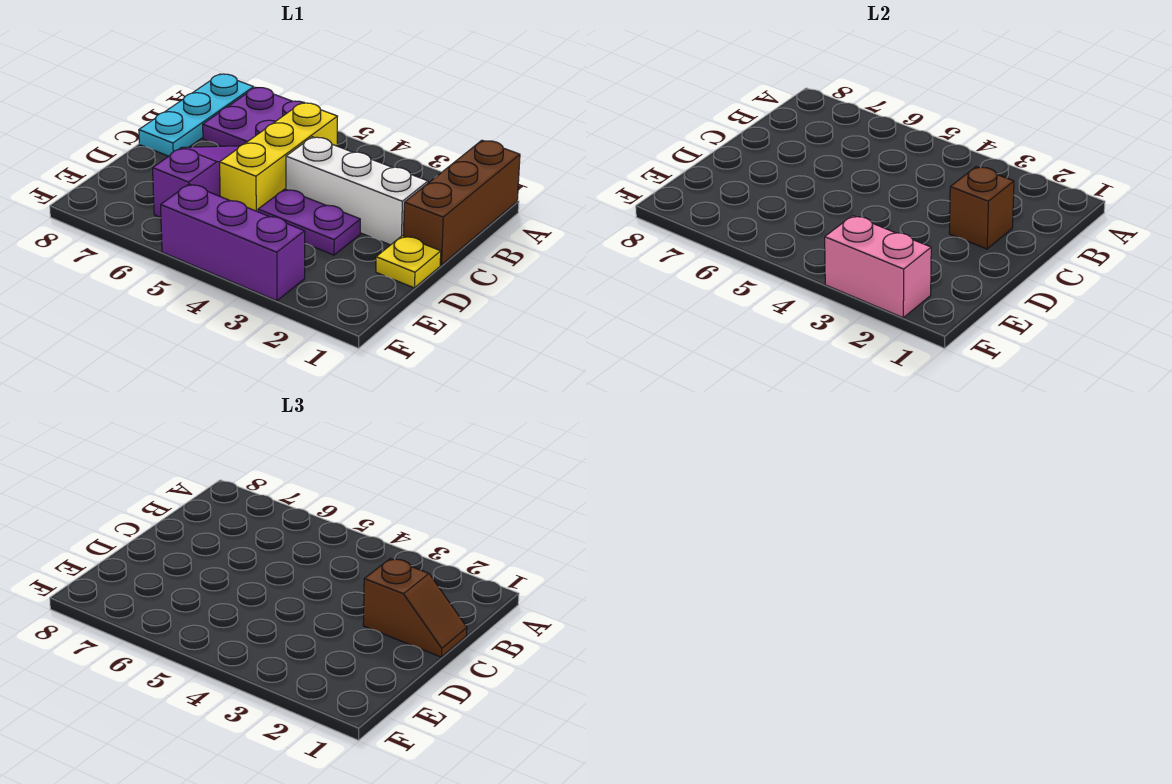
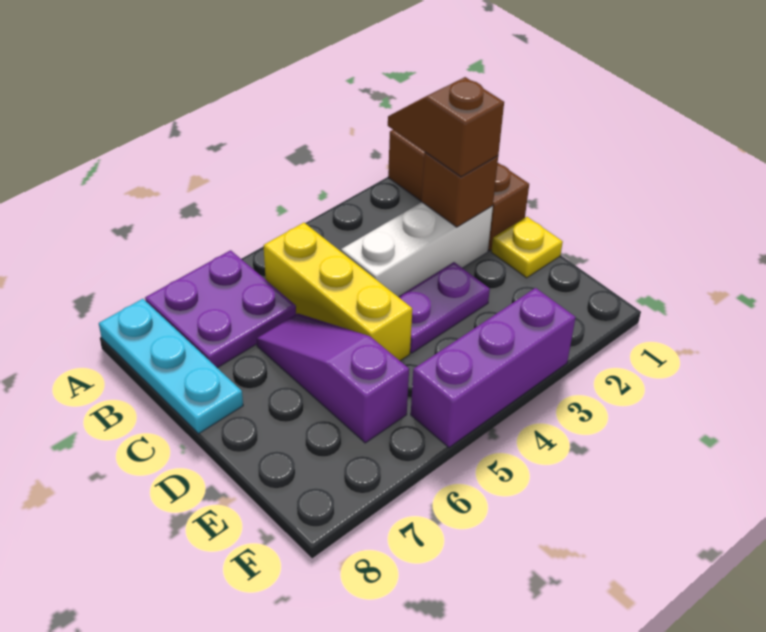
brown 1x2 slope [363,559,467,657] -> brown 1x2 slope turned to [388,77,504,177]
pink 1x2 brick [825,216,931,318] -> none

